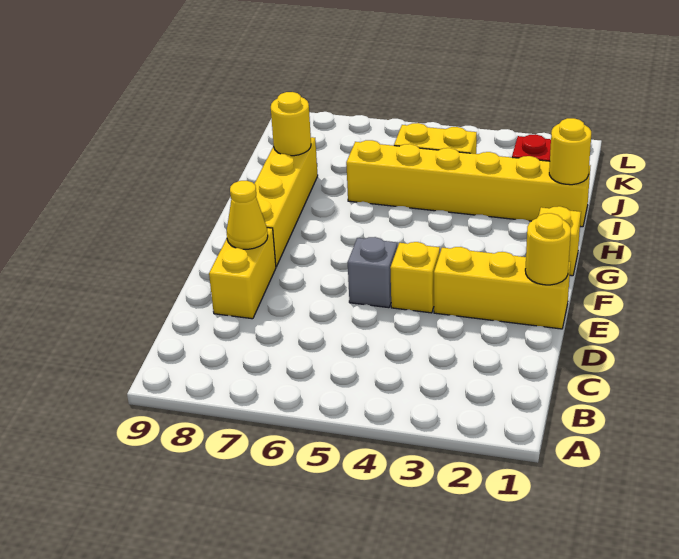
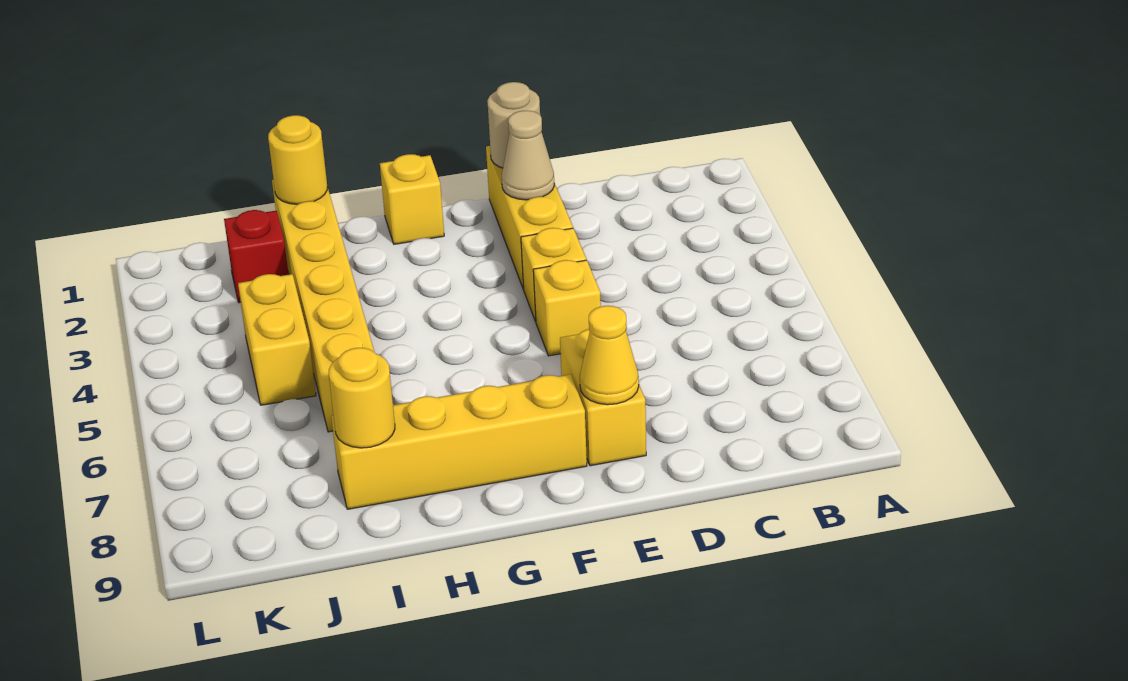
yellow 1x2 brick [209,228,276,319] -> yellow 1x2 brick turned to [560,329,646,466]
yellow 1x1 round brick [525,213,571,285] -> tan 1x1 round brick [487,82,540,168]
none -> tan 1x1 cone [502,111,554,200]
grey 1x1 brick [348,237,397,308] -> yellow 1x1 brick [533,260,601,356]

